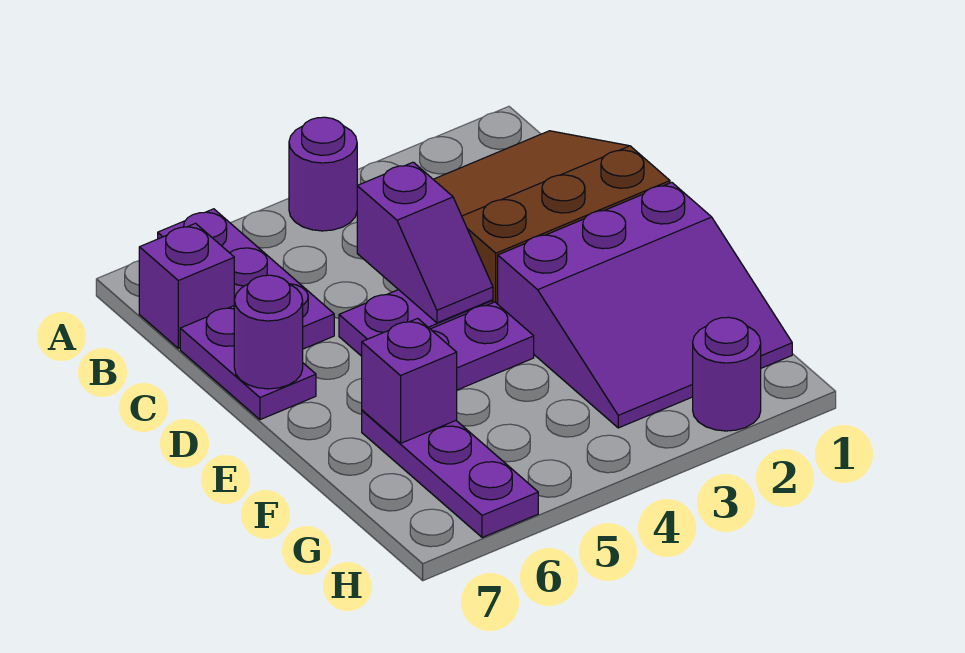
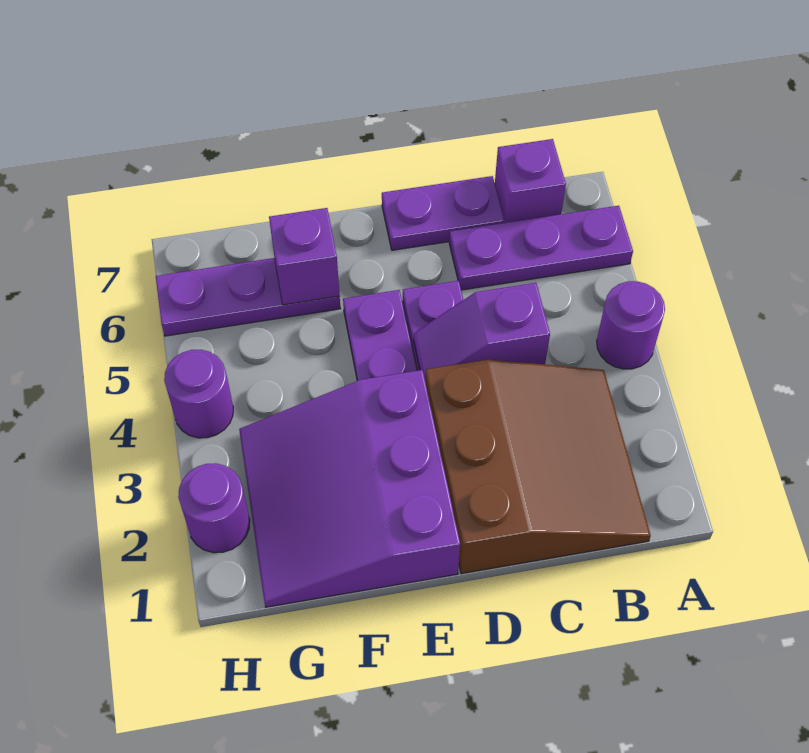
purple 1x1 round brick [234,275,303,389] -> purple 1x1 round brick moved to [164,350,233,438]

